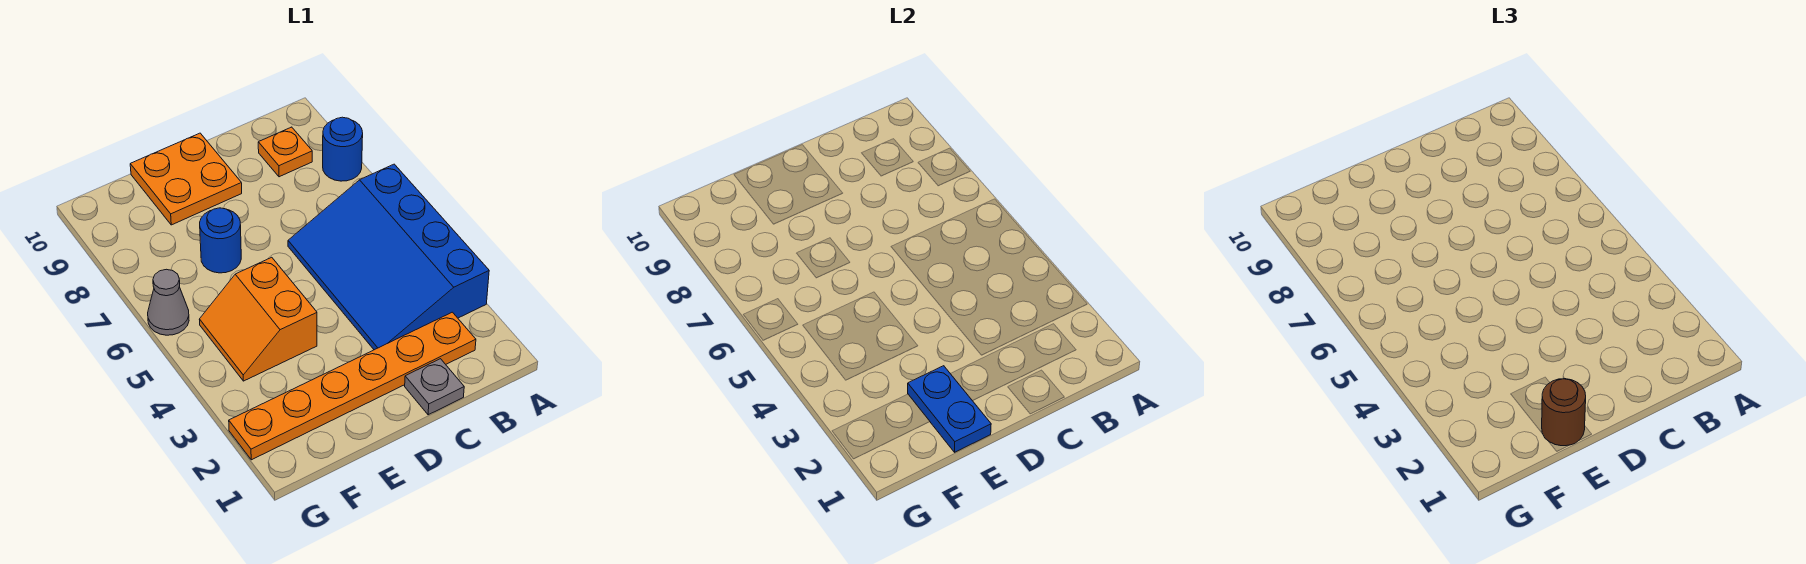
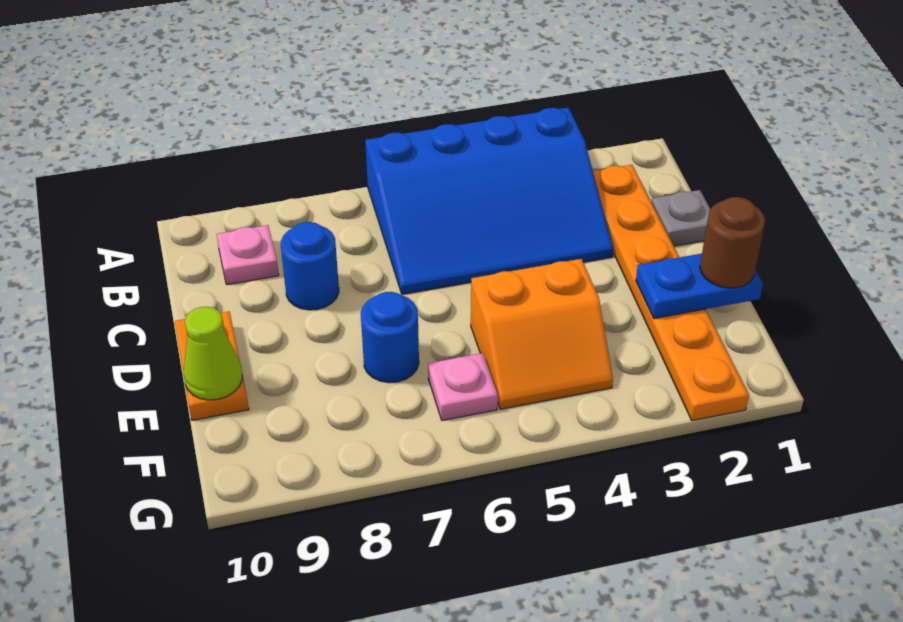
blue 1x1 round brick [323,117,363,181] -> blue 1x1 round brick moved to [281,222,339,310]
orange 1x1 plate [258,127,312,177] -> pink 1x1 plate [217,225,279,285]
orange 2x2 plate [130,133,242,225] -> orange 1x2 plate [175,311,249,420]
none -> lime 1x1 cone [183,307,242,400]
none -> pink 1x1 plate [428,353,498,421]
grey 1x1 cone [148,269,189,335] -> none

